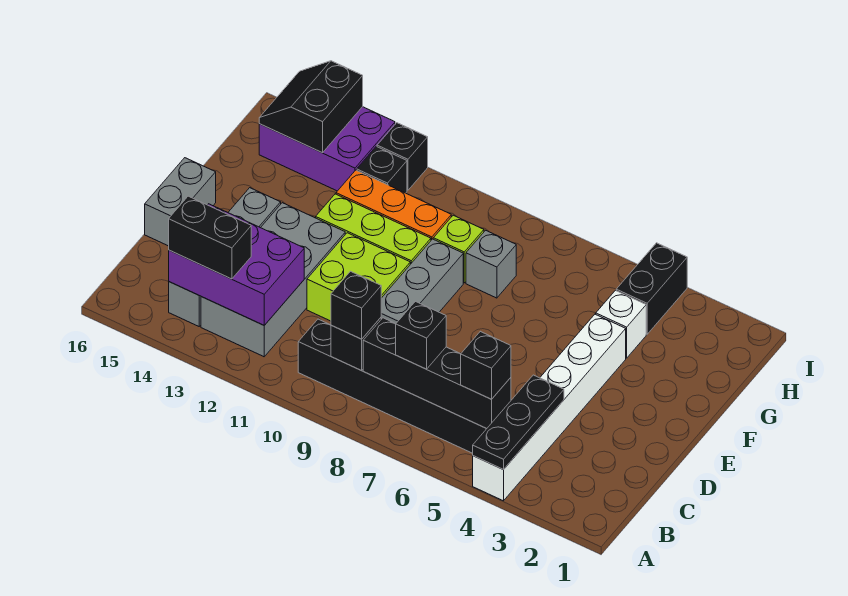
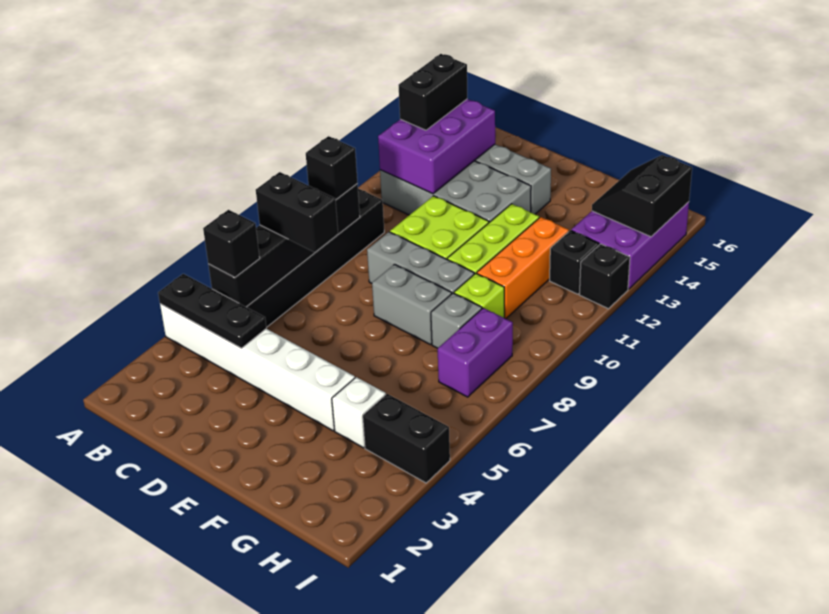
black 1x1 brick [396,301,446,369] -> black 1x2 brick [256,172,338,252]
grey 1x2 brick [145,158,216,246] -> grey 1x2 brick moved to [372,264,452,345]
none -> purple 1x2 brick [438,308,513,397]
black 2x2 slope [259,61,363,153] -> black 2x2 slope turned to [592,155,692,237]

